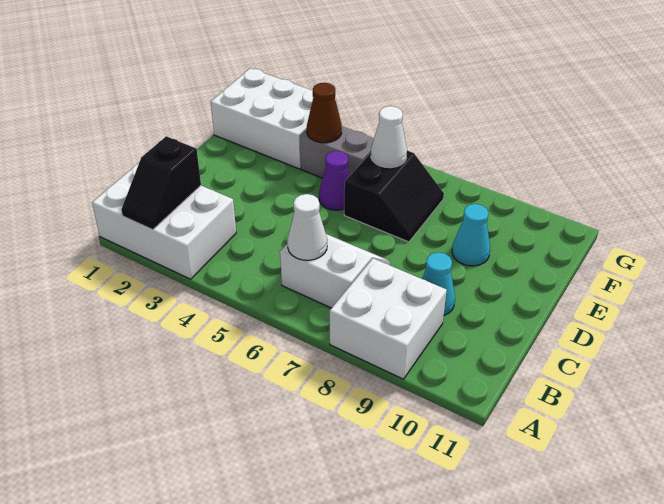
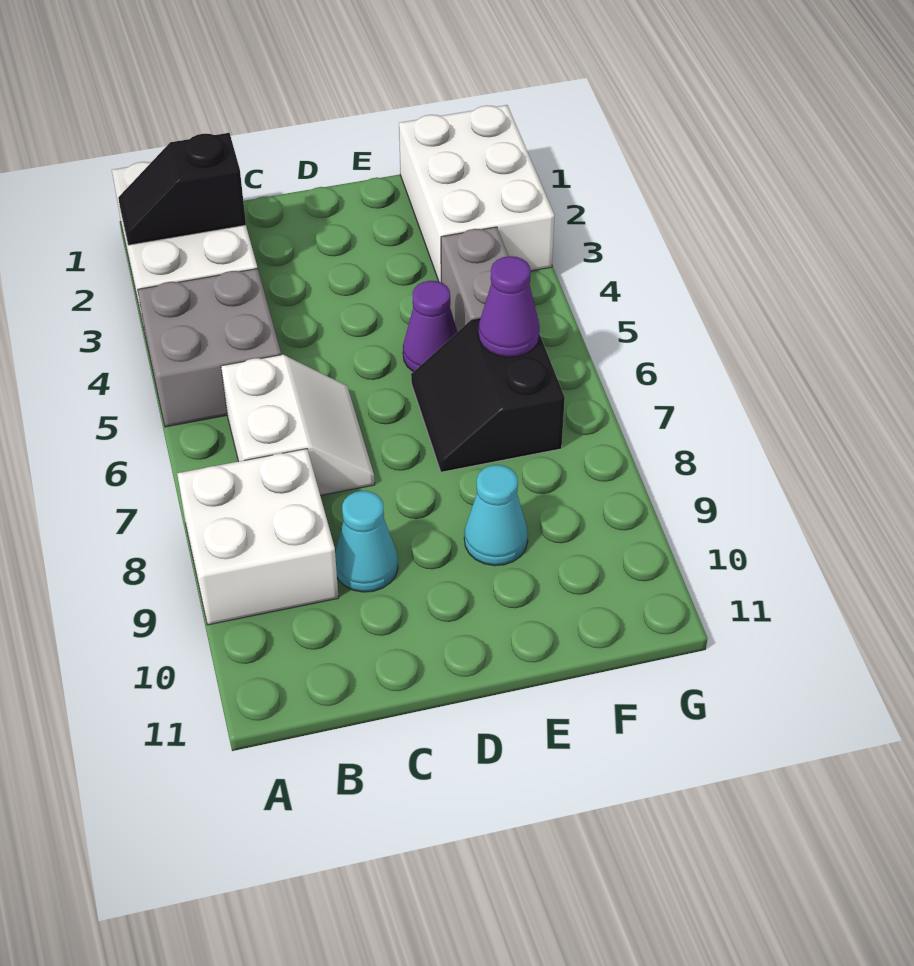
none -> grey 2x2 brick [138,268,281,427]
white 1x1 cone [287,194,327,260] -> none
black 2x2 slope [344,151,444,242] -> black 2x2 slope turned to [411,319,565,472]
brown 1x1 cone [307,83,342,143] -> none
white 1x1 cone [371,106,407,168] -> purple 1x1 cone [479,256,540,357]

